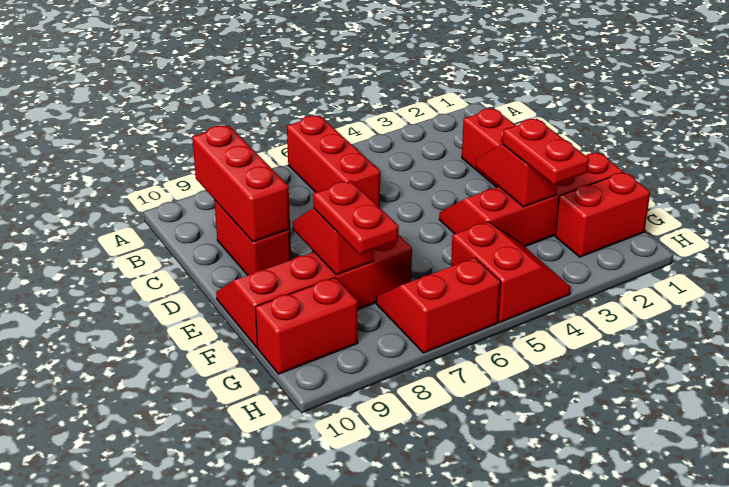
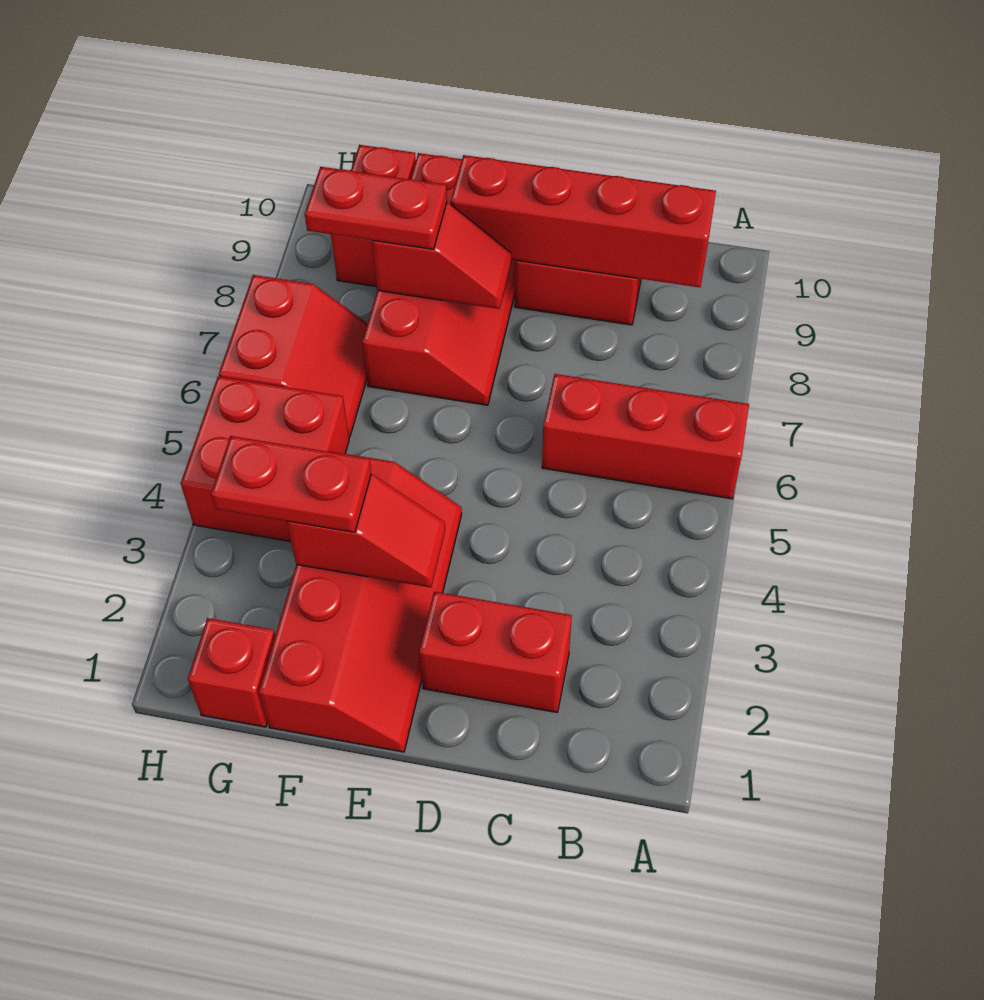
red 1x3 brick [192,125,290,242] -> red 1x4 brick [451,155,716,287]
red 1x2 brick [555,172,650,257] -> red 1x1 brick [188,618,275,727]
red 2x2 slope [451,222,571,323] -> red 2x2 brick [181,376,349,542]

